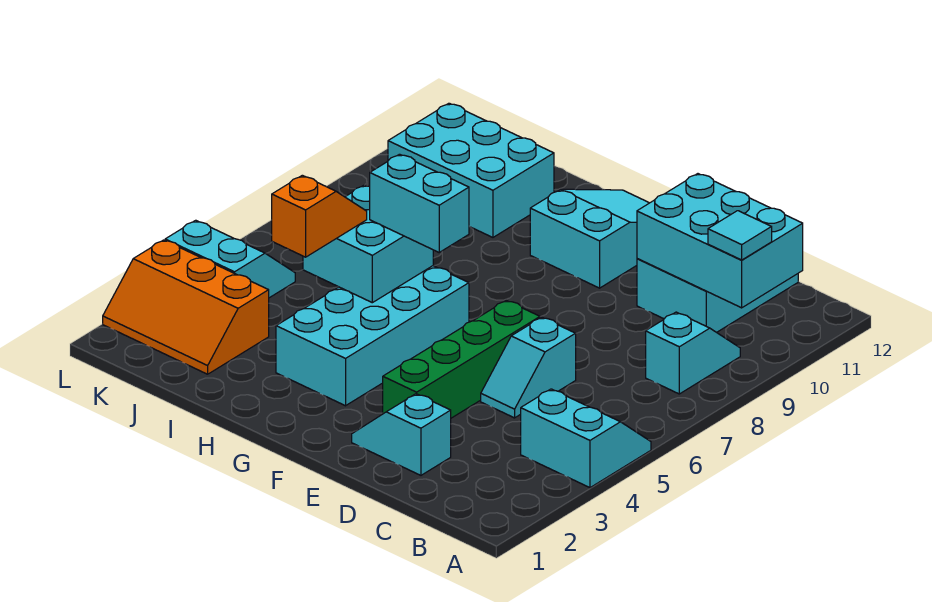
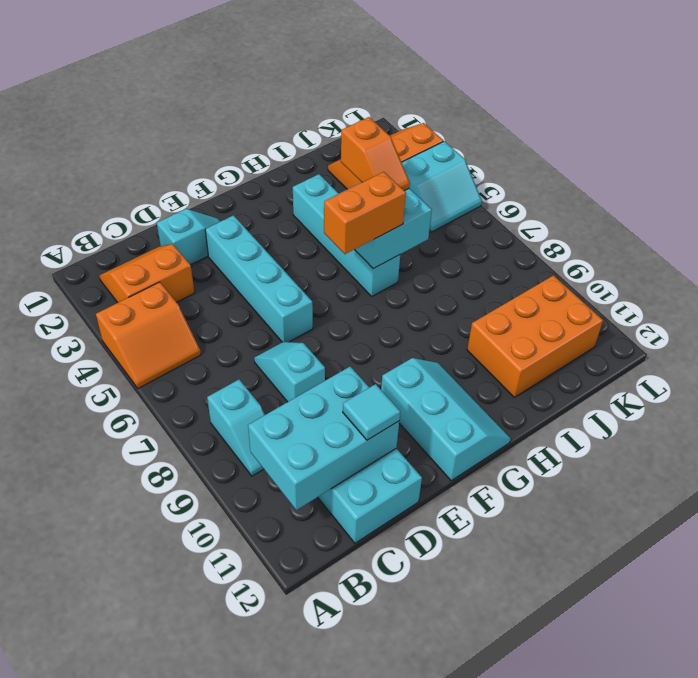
cyan 2x2 slope [521,389,651,488] -> orange 2x2 slope [96,282,201,388]
none -> orange 2x2 slope [99,244,194,303]
cyan 1x1 tile [708,211,772,260] -> cyan 1x1 tile moved to [343,384,400,440]
cyan 1x2 slope [481,317,576,418] -> cyan 1x2 slope moved to [254,342,325,402]
green 1x4 brick [383,301,540,418] -> cyan 1x4 brick [205,215,313,342]
cyan 2x3 slope [530,189,649,288] -> cyan 2x3 slope turned to [381,358,511,481]
cyan 2x4 brick [276,266,469,406] -> cyan 1x4 brick [293,174,400,296]
cyan 1x2 brick [370,154,469,252] -> orange 1x2 brick [324,172,406,254]
cyan 2x3 brick [388,103,554,237] -> orange 2x3 brick [467,275,603,397]

